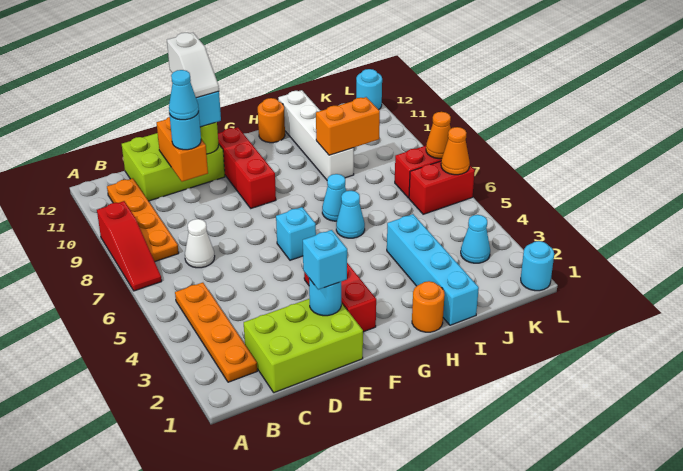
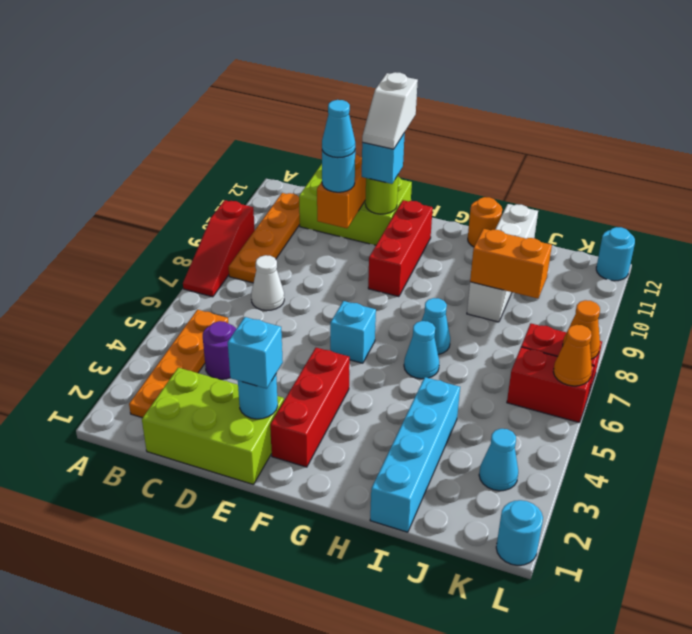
none -> purple 1x1 round brick [203,321,236,379]
orange 1x1 round brick [412,281,445,332] -> none

